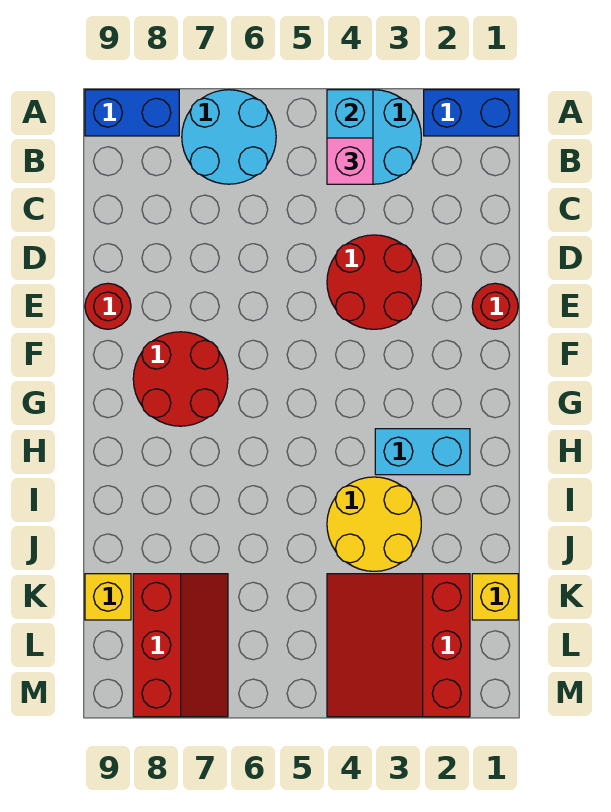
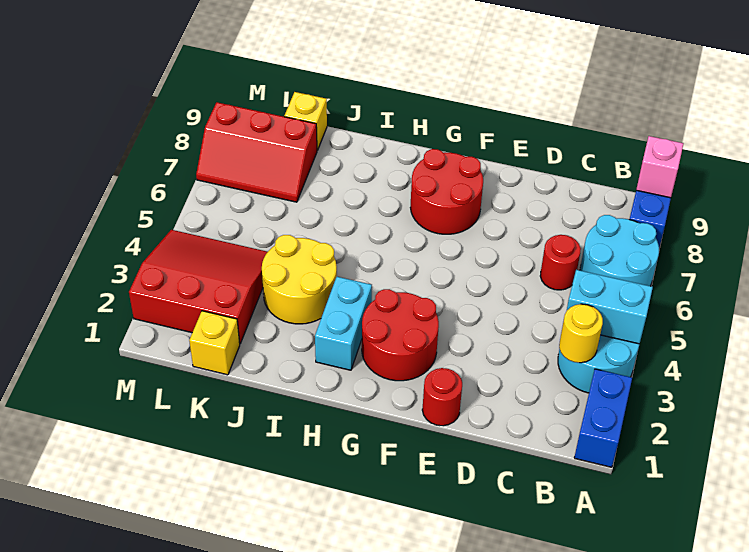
none -> yellow 1x1 round brick [559,304,603,363]
pink 1x1 brick [327,138,373,184] -> pink 1x1 brick moved to [636,136,684,198]
red 2x2 round brick [327,235,421,329] -> red 2x2 round brick moved to [362,289,439,381]
red 1x1 round brick [85,283,131,329] -> red 1x1 round brick moved to [540,235,581,290]

